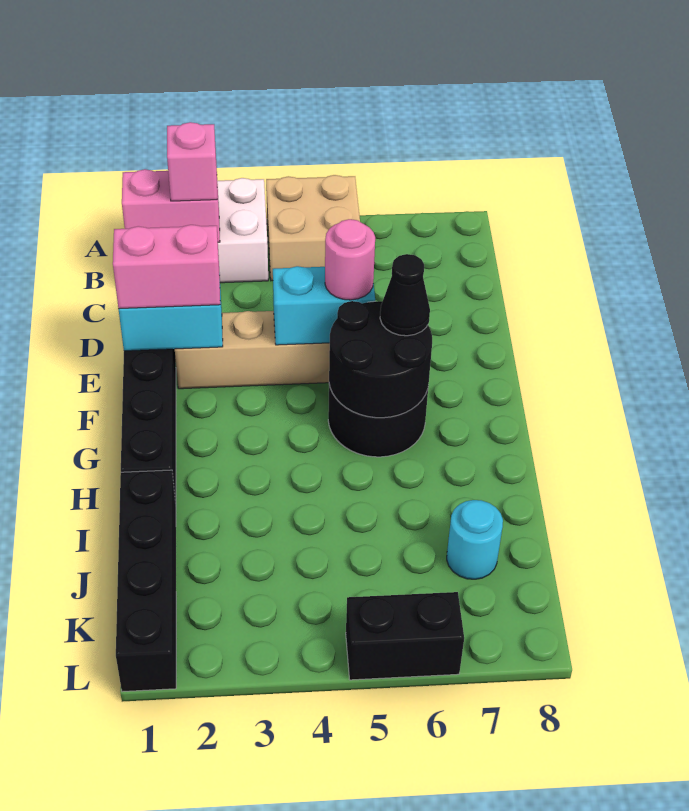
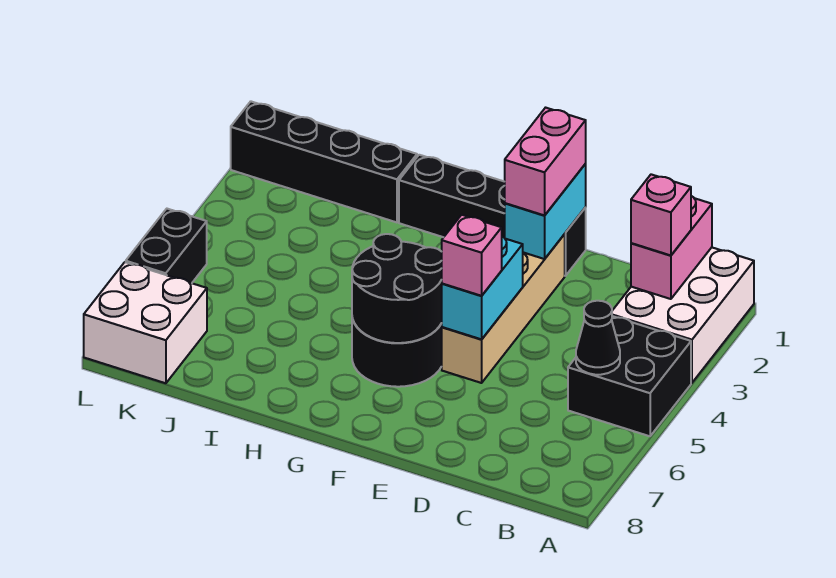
tan 2x2 brick [266,175,360,281] -> black 2x2 brick [568,316,691,436]
pink 1x1 round brick [325,219,375,300] -> pink 1x1 brick [442,215,502,296]
black 1x1 cone [380,254,430,336] -> black 1x1 cone moved to [576,301,620,375]
cyan 1x1 round brick [447,500,503,579] -> none
none -> white 2x2 brick [84,262,207,383]

